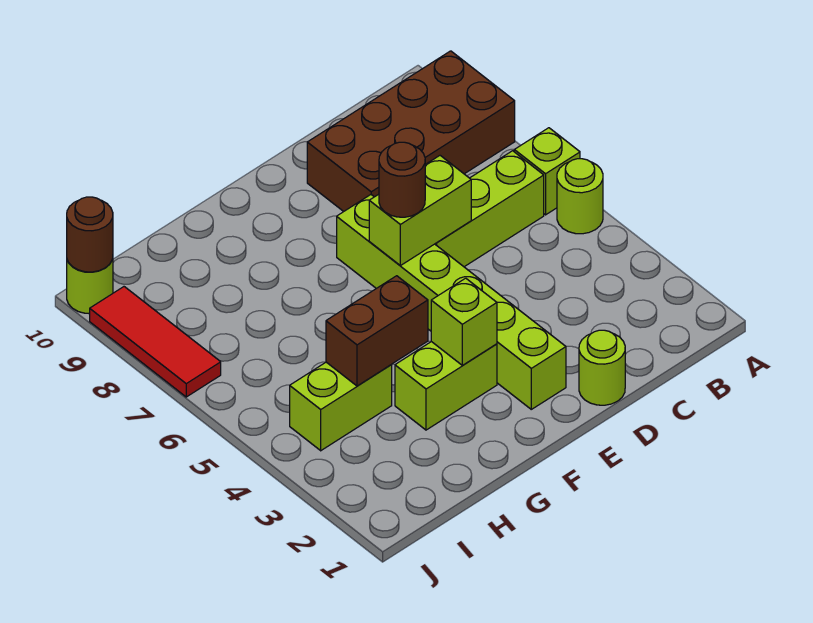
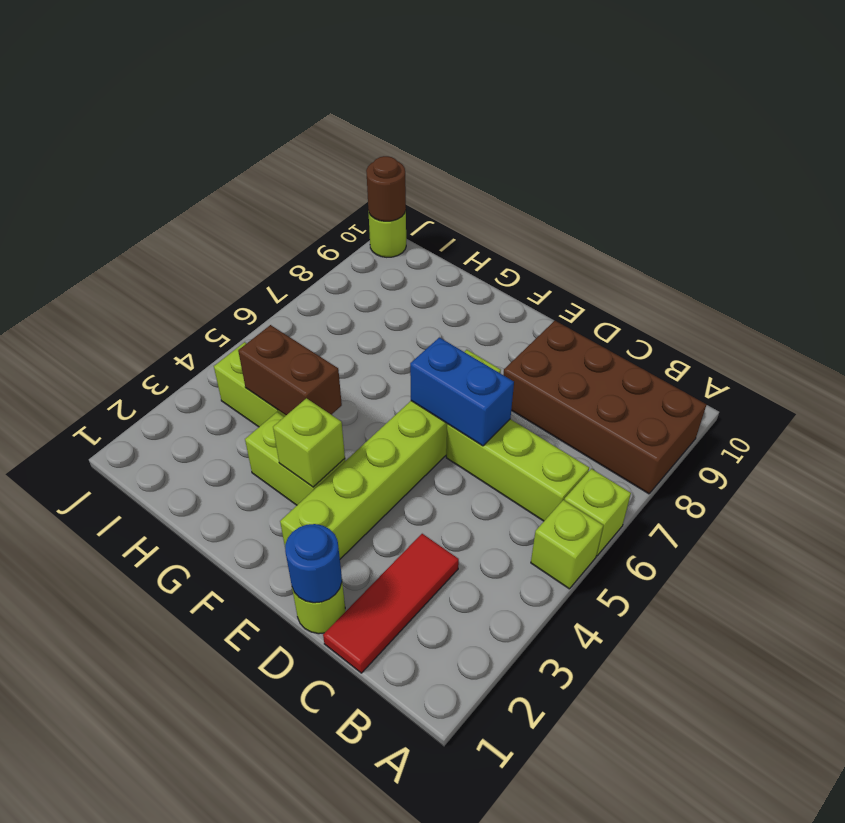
lime 1x1 round brick [557,159,603,234] -> lime 1x1 brick [531,500,603,589]
none -> blue 1x1 round brick [285,524,342,603]
lime 1x2 brick [369,156,471,266] -> blue 1x2 brick [410,338,514,446]
brown 1x1 round brick [379,142,425,217] -> none
red 1x3 tile [90,287,221,397] -> red 1x3 tile moved to [323,534,459,673]

